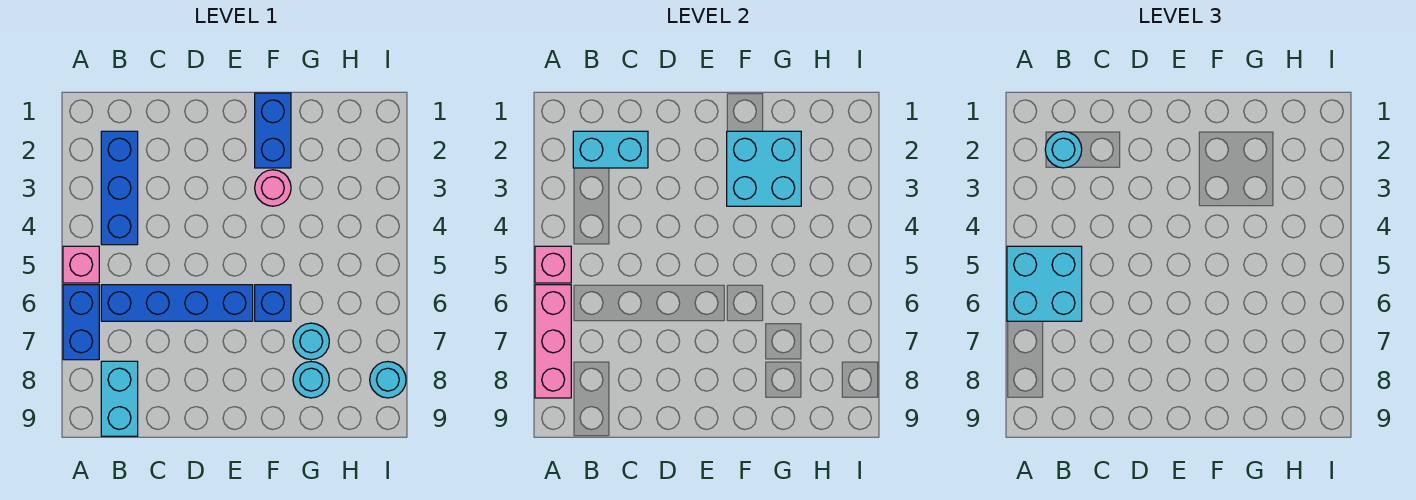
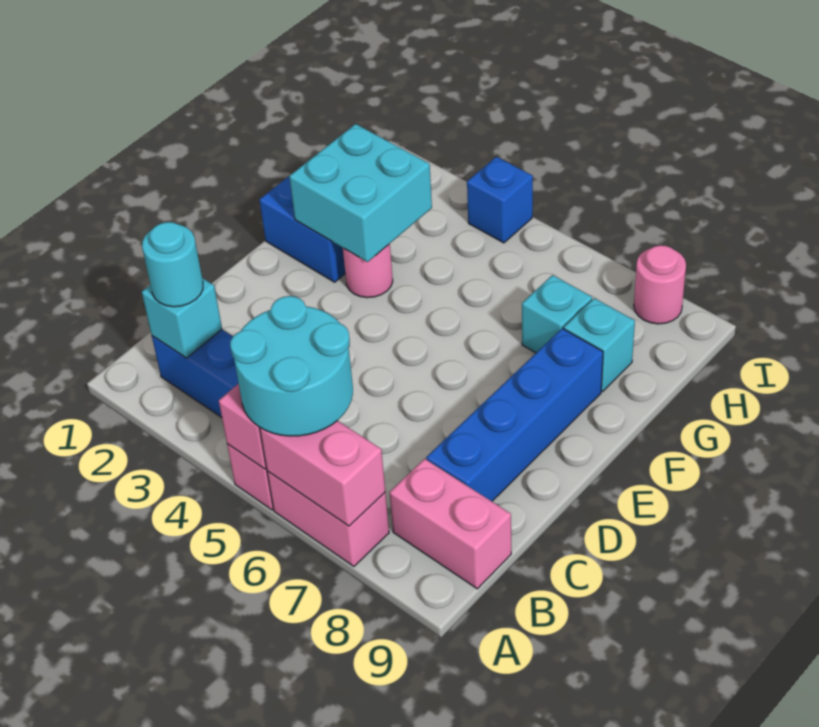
cyan 2x2 brick [1007,246,1082,321] -> cyan 2x2 round brick [230,296,353,436]
blue 1x2 brick [63,285,99,360] -> pink 1x2 brick [267,471,389,566]
pink 1x3 brick [535,285,571,398] -> pink 1x2 brick [260,421,385,526]
cyan 1x2 brick [573,131,648,168] -> cyan 1x1 brick [142,278,222,358]
blue 1x4 brick [101,285,253,321] -> blue 1x4 brick moved to [426,328,603,501]
cyan 1x2 brick [101,361,138,436] -> pink 1x2 brick [389,459,511,589]
blue 1x1 brick [255,285,291,321] -> blue 1x1 brick moved to [467,157,533,243]
cyan 1x1 round brick [293,323,329,360] -> cyan 1x1 brick [522,275,592,353]
cyan 1x1 round brick [293,362,329,398] -> cyan 1x1 brick [564,298,635,392]
cyan 1x1 round brick [370,362,406,398] -> pink 1x1 round brick [634,245,686,324]

